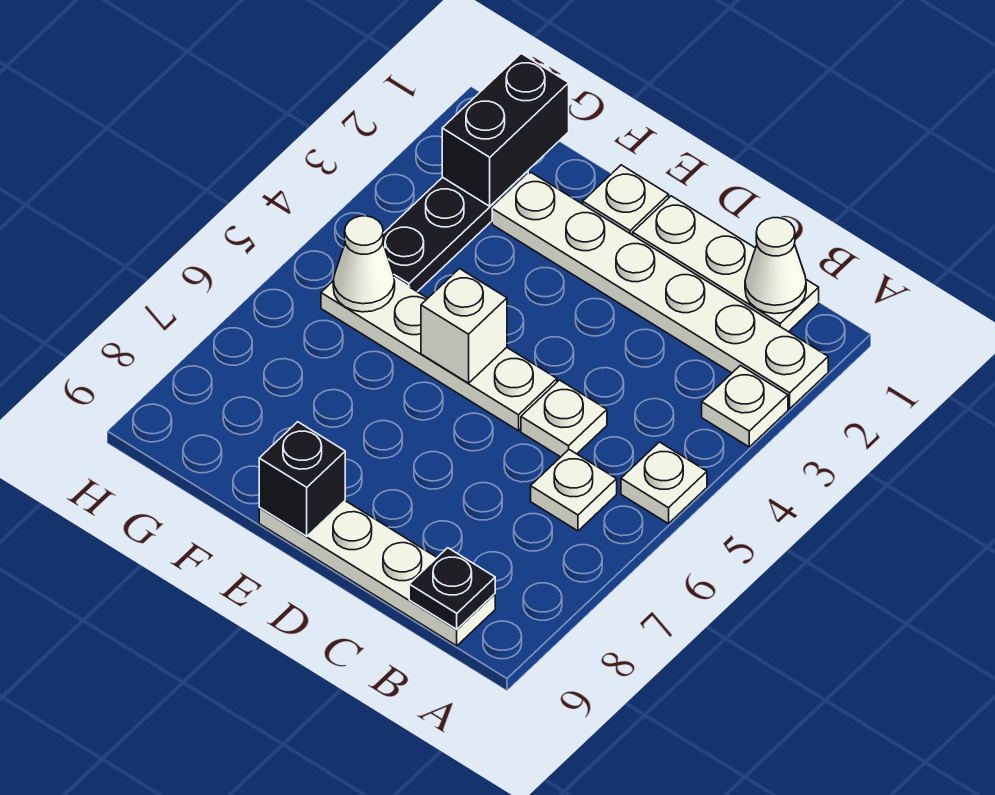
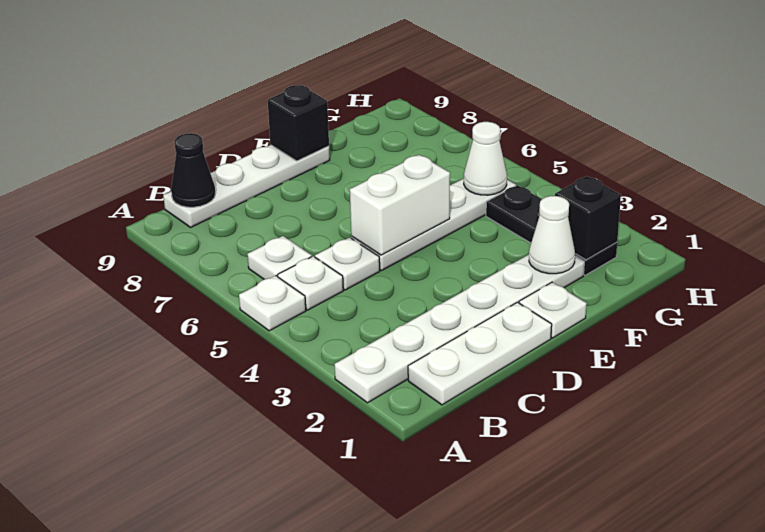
white 1x1 plate [702,365,788,447] -> white 1x1 plate moved to [277,256,343,310]
white 1x1 cone [745,218,806,314] -> white 1x1 cone moved to [529,196,575,274]
black 1x1 plate [409,548,495,629] -> black 1x1 cone [171,133,215,207]
white 1x1 brick [421,269,507,383] -> white 1x2 brick [350,155,450,255]
black 1x2 brick [442,53,569,206] -> black 1x1 brick [555,176,621,260]

